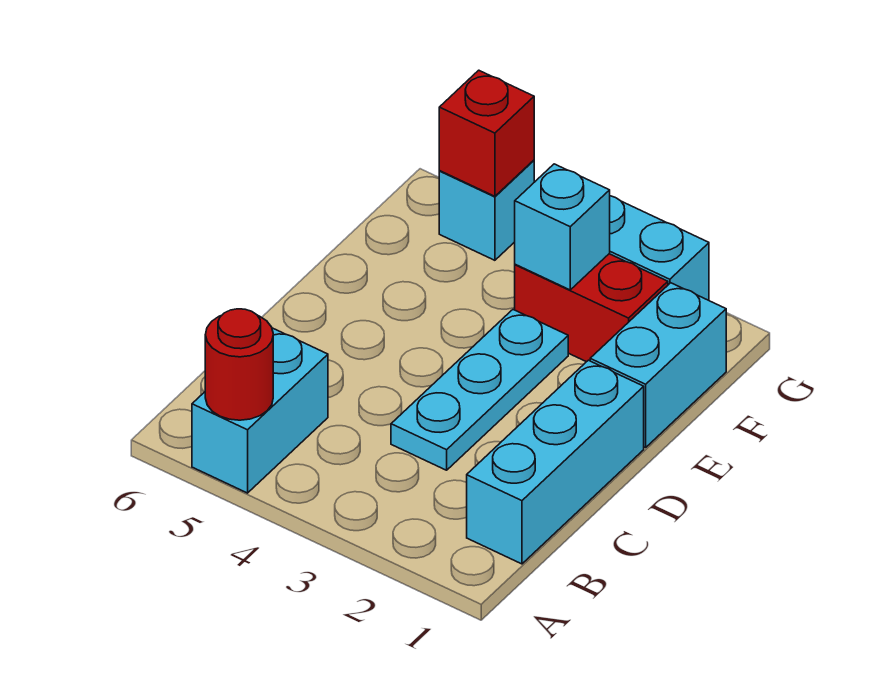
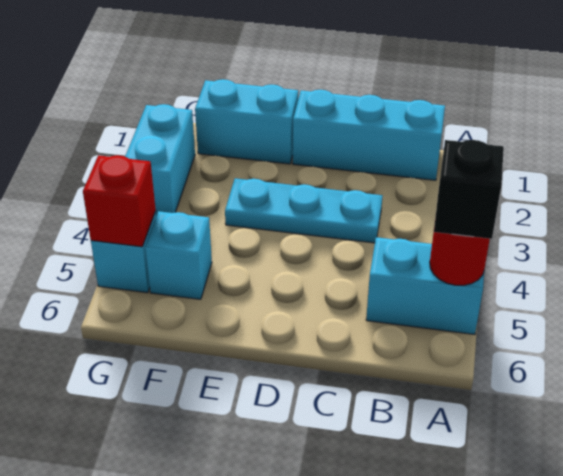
none -> black 1x1 brick [434,140,504,239]
red 1x2 brick [515,254,668,362] -> none
cyan 1x1 brick [515,164,610,290] -> cyan 1x1 brick moved to [145,211,212,299]

